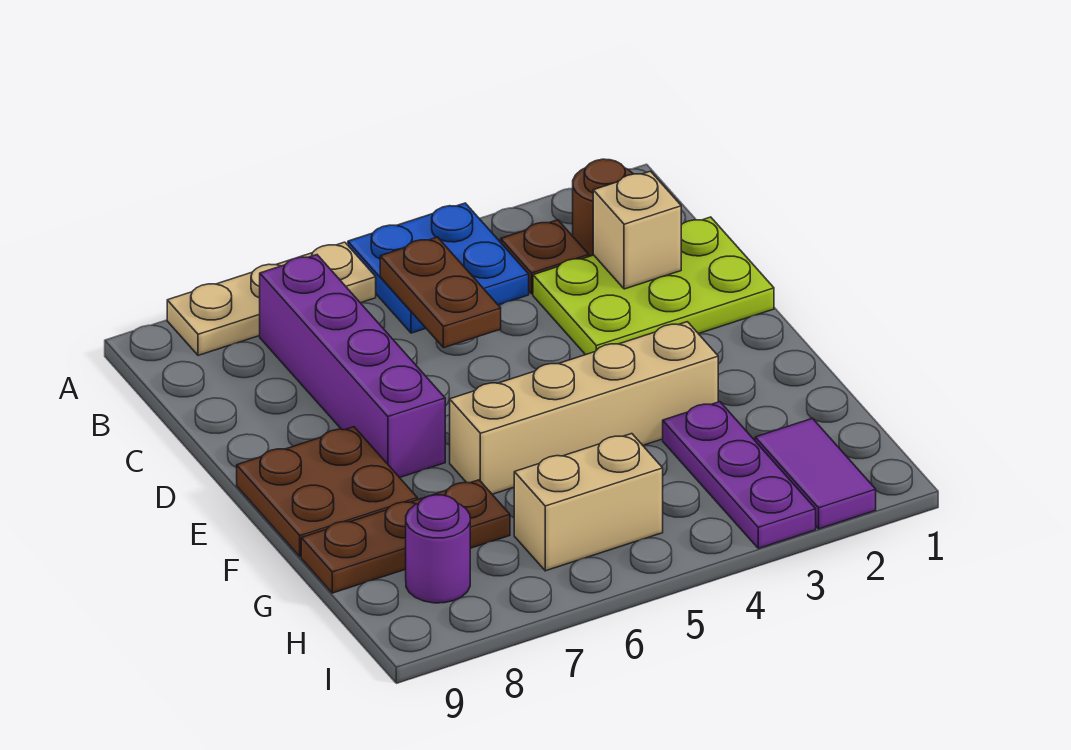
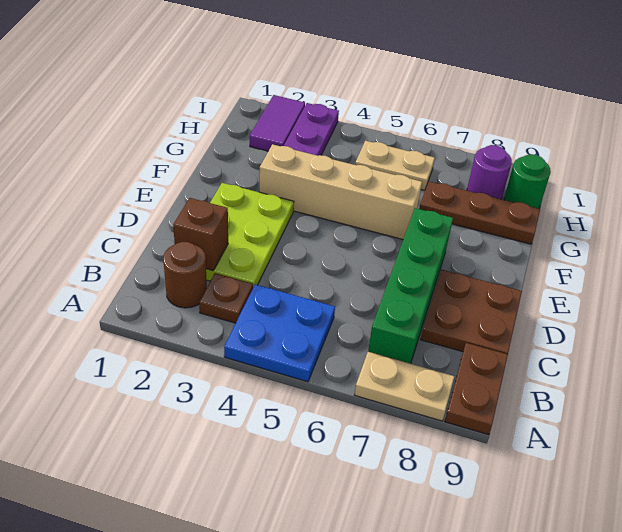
tan 1x3 plate [167,242,376,355] -> tan 1x2 plate [354,352,455,421]
brown 1x2 plate [380,237,501,348] -> brown 1x2 plate moved to [445,343,508,435]
purple 1x4 brick [260,255,445,478] -> green 1x4 brick [368,208,453,364]
lime 2x3 plate [533,217,774,355] -> lime 2x3 plate turned to [206,183,294,287]
tan 1x1 brick [593,171,681,289] -> brown 1x1 brick [173,198,228,271]
brown 2x2 plate [237,427,417,557] -> brown 2x2 plate moved to [420,270,522,354]
tan 1x2 brick [514,434,663,571] -> tan 1x2 plate [355,141,435,190]
none -> green 1x1 round brick [504,154,551,208]

